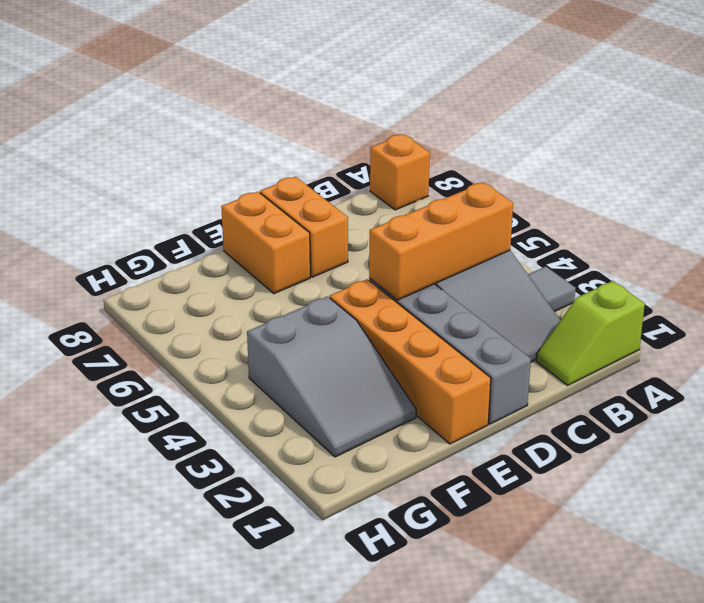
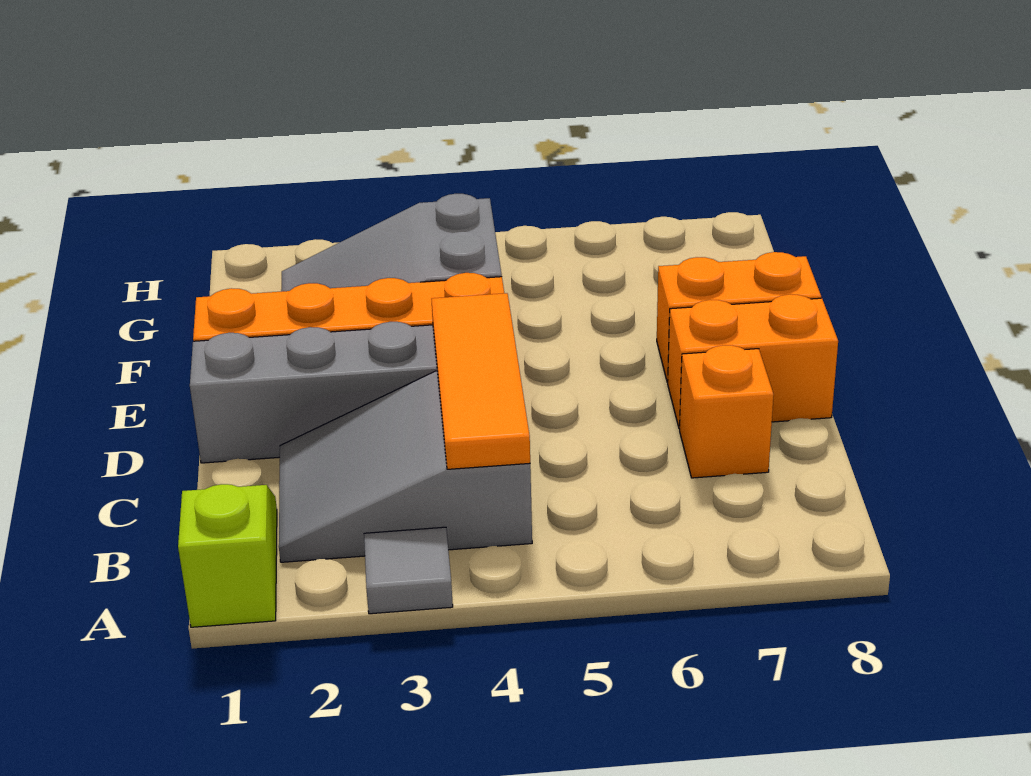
orange 1x1 brick [370,134,430,210] -> orange 1x1 brick moved to [680,345,774,478]
orange 1x3 brick [369,182,513,300] -> orange 1x3 tile [432,293,530,469]

